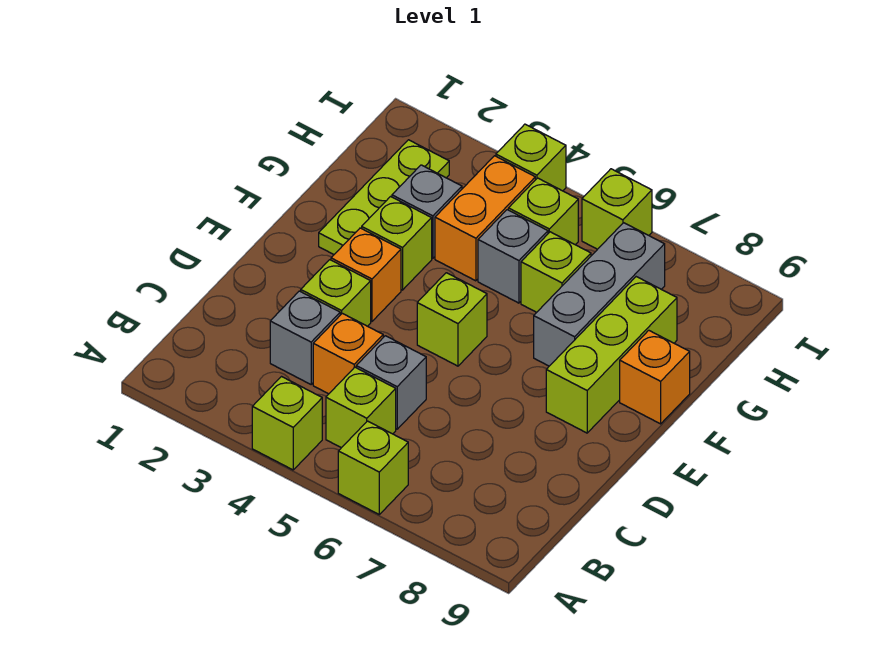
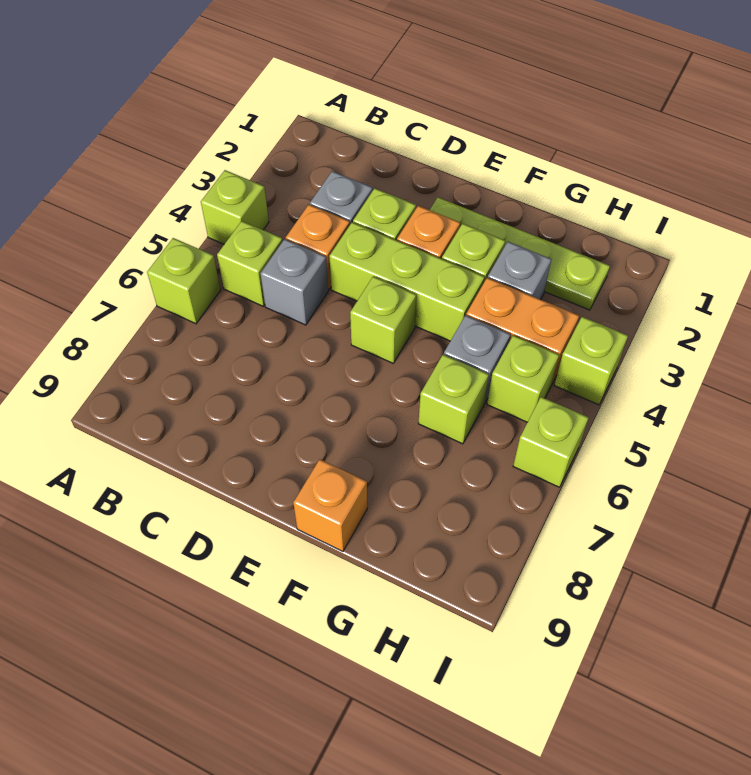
lime 1x3 brick [546,277,677,433] -> lime 1x3 brick moved to [329,222,485,341]
lime 1x3 plate [319,140,449,254] -> lime 1x4 plate [430,197,610,310]
grey 1x3 brick [534,223,665,366] -> none

